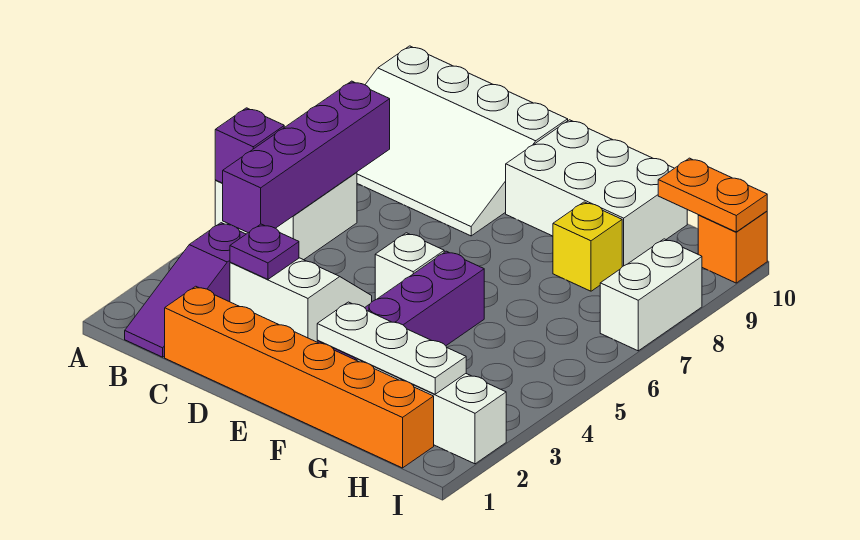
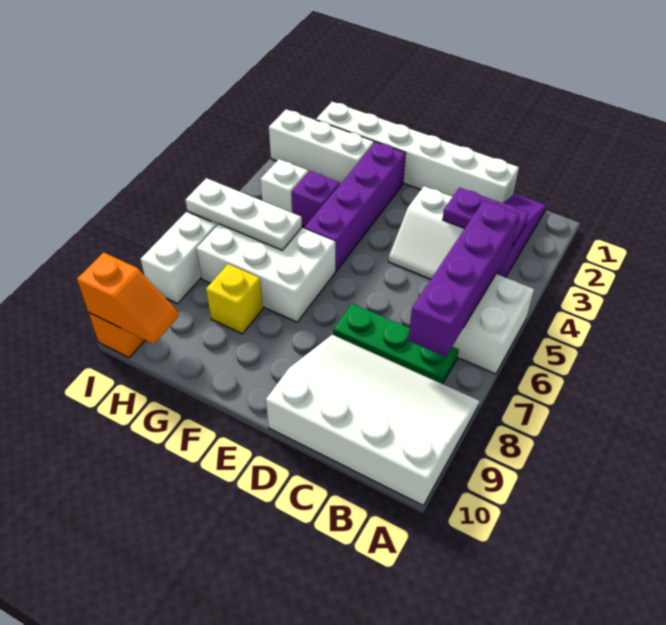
purple 1x1 brick [215,108,284,183] -> purple 1x1 brick moved to [292,171,340,227]
none -> green 1x3 plate [333,304,459,384]
orange 1x6 brick [165,286,434,468] -> white 1x6 brick [316,102,519,203]
purple 1x1 plate [230,224,299,279] -> purple 1x2 plate [443,188,529,246]
white 1x1 brick [375,233,444,300] -> white 1x1 brick moved to [260,159,308,213]
white 2x3 brick [506,120,687,267] -> white 2x3 brick moved to [196,224,335,322]
white 1x3 plate [317,302,466,394] -> white 1x3 plate moved to [185,178,302,250]
orange 1x2 plate [658,158,767,232] -> orange 1x2 slope [77,253,179,344]

